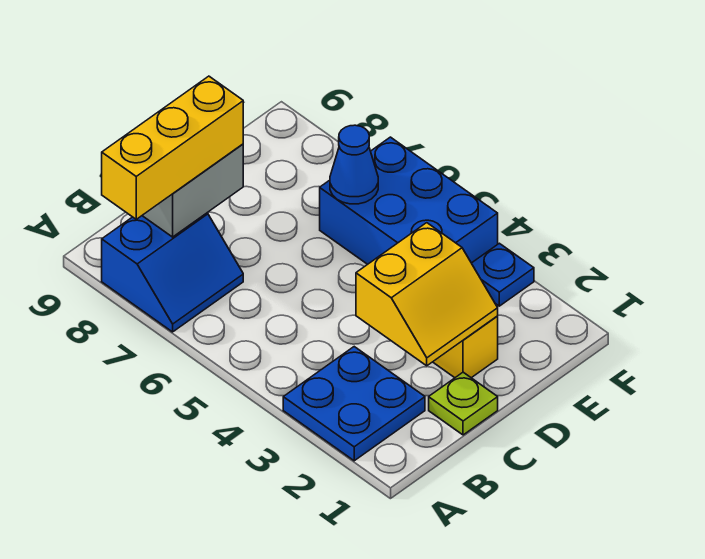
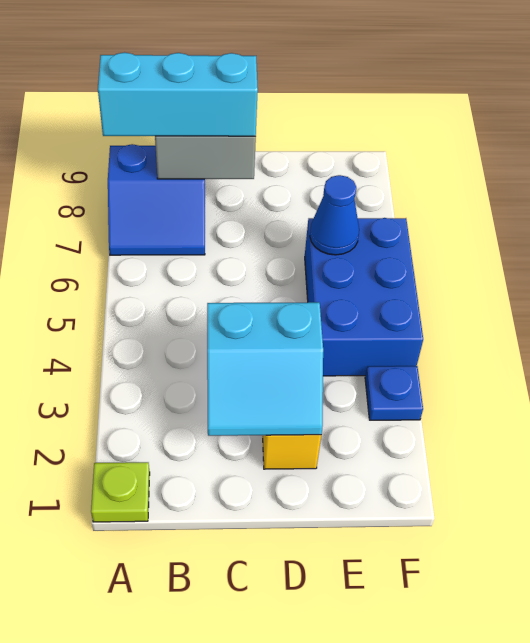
blue 2x2 plate [283,347,425,461] -> none
yellow 1x3 brick [102,76,243,219] -> cyan 1x3 brick [98,52,258,136]
lime 1x1 plate [429,372,498,435] -> lime 1x1 plate moved to [91,462,150,522]
yellow 2x2 slope [356,223,498,366] -> cyan 2x2 slope [207,302,323,436]

